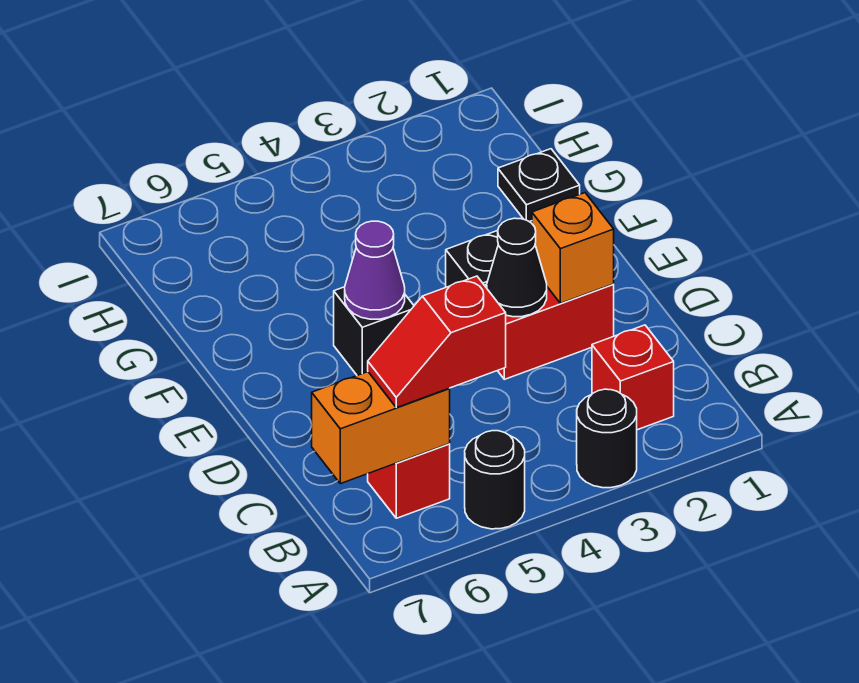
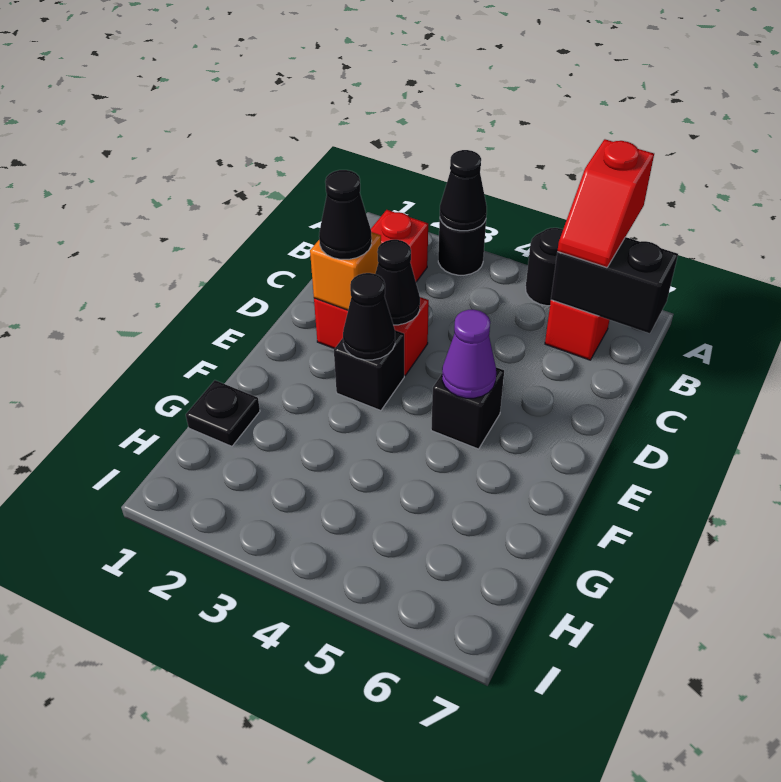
none -> black 1x1 cone [440,150,487,231]
red 1x2 slope [368,276,506,408] -> red 1x2 slope turned to [557,139,654,268]
orange 1x2 brick [312,372,450,484] -> black 1x2 brick [551,237,678,333]
none -> black 1x1 cone [319,170,372,259]
none -> black 1x1 cone [343,273,395,360]

